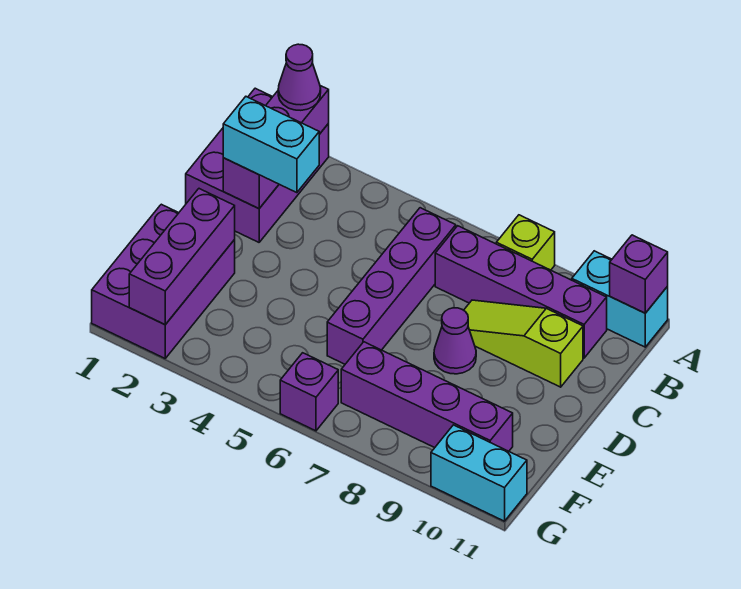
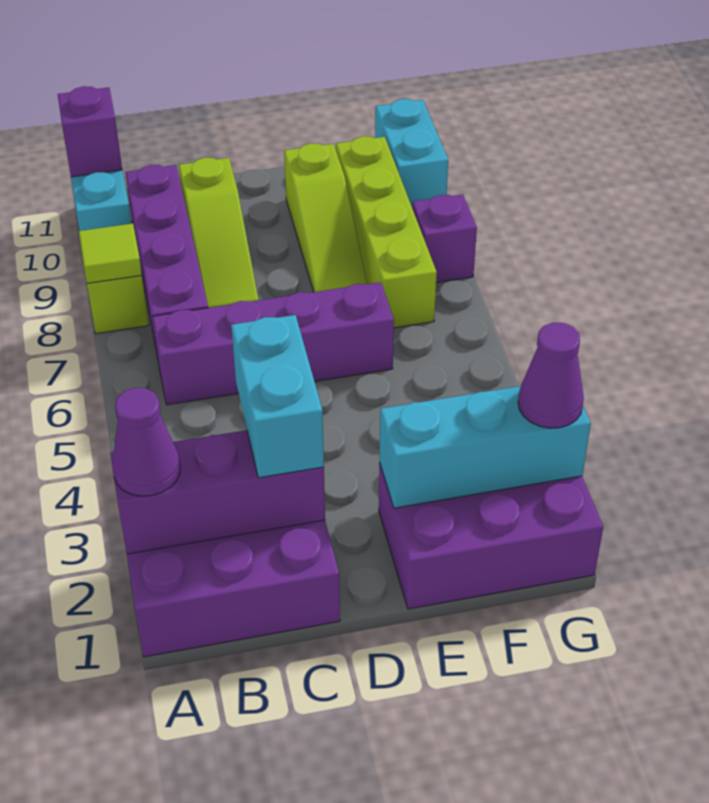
none -> lime 1x1 tile [79,223,142,283]
purple 1x1 cone [434,308,476,374] -> purple 1x1 cone moved to [518,323,584,428]
purple 1x3 brick [129,189,235,325] -> cyan 1x3 brick [380,386,591,508]
none -> lime 1x3 slope [284,143,367,292]
purple 1x4 brick [341,342,513,451] -> lime 1x4 brick [336,136,437,328]
purple 1x1 brick [280,353,338,431] -> purple 1x1 brick moved to [412,194,477,283]

